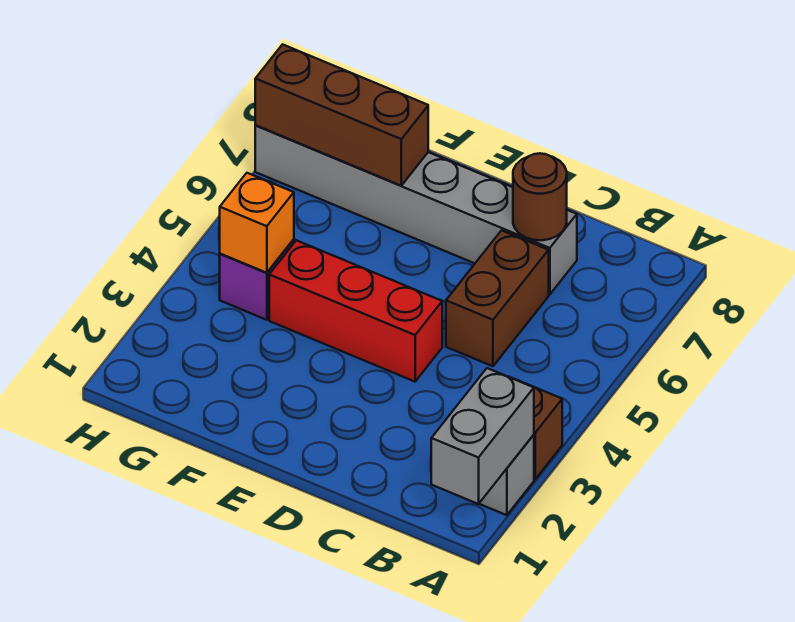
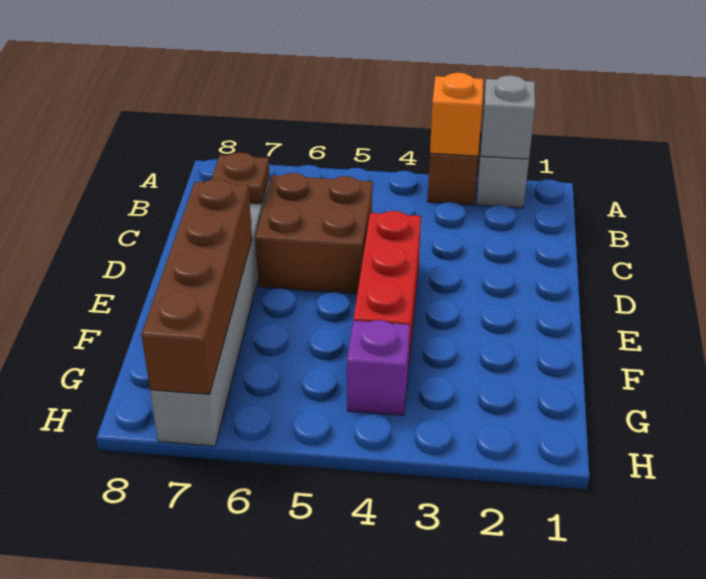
grey 1x2 brick [431,368,534,504] -> grey 1x1 brick [481,75,535,159]
brown 1x2 brick [446,230,549,366] -> brown 2x2 brick [255,173,372,294]
brown 1x1 round brick [513,153,567,240] -> brown 1x1 plate [211,152,269,204]
brown 1x3 brick [255,44,428,185] -> brown 1x4 brick [141,179,252,394]
orange 1x1 brick [220,173,294,273] -> orange 1x1 brick moved to [430,73,483,156]

